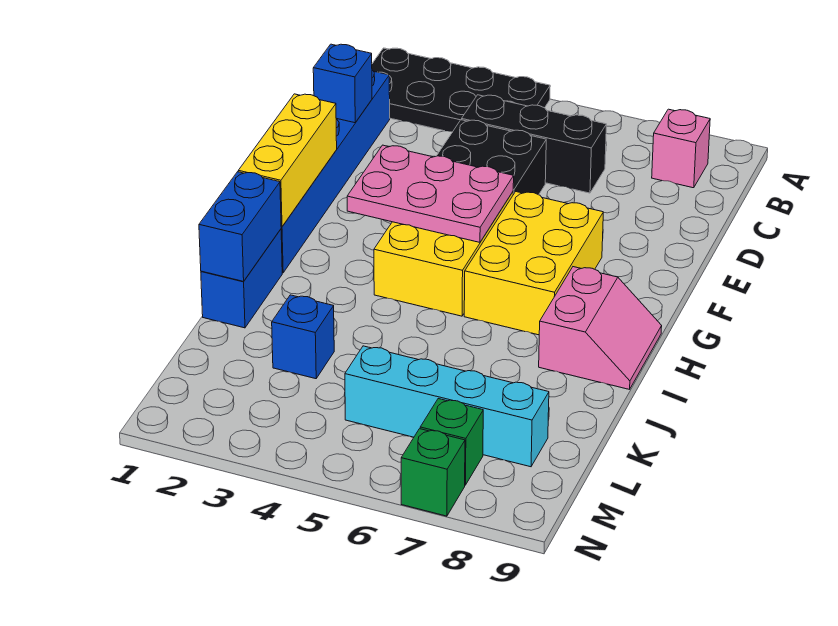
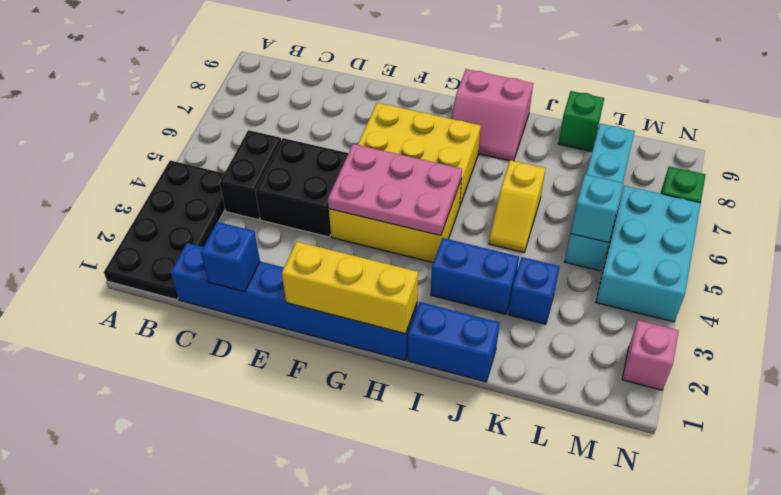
pink 1x1 brick [652,109,710,188] -> pink 1x1 brick moved to [622,320,679,390]
black 1x3 brick [462,95,606,193] -> black 1x2 brick [220,130,281,220]
pink 2x3 plate [347,145,514,242] -> pink 2x3 plate turned to [328,144,462,236]
pink 2x2 slope [539,267,662,389] -> pink 2x2 slope turned to [451,69,533,161]
blue 1x2 brick [199,172,281,281] -> blue 1x2 brick moved to [431,238,519,314]
none -> yellow 1x2 slope [489,160,546,253]
none -> cyan 1x1 brick [571,174,623,243]
none -> cyan 2x3 brick [596,186,701,322]
green 1x1 brick [420,399,483,485] -> green 1x1 brick moved to [558,91,604,152]

